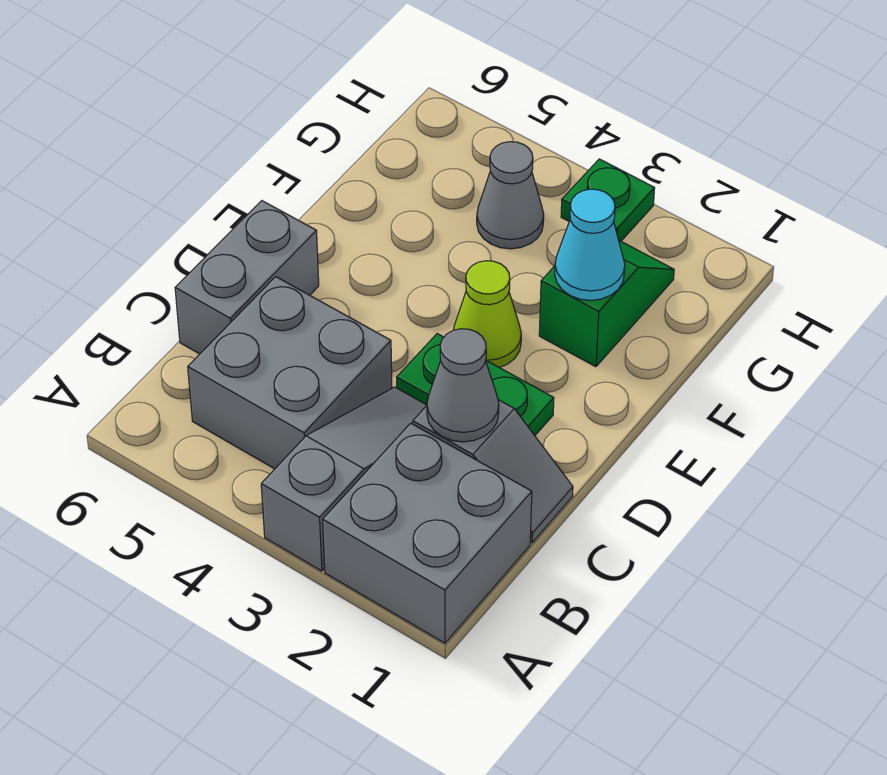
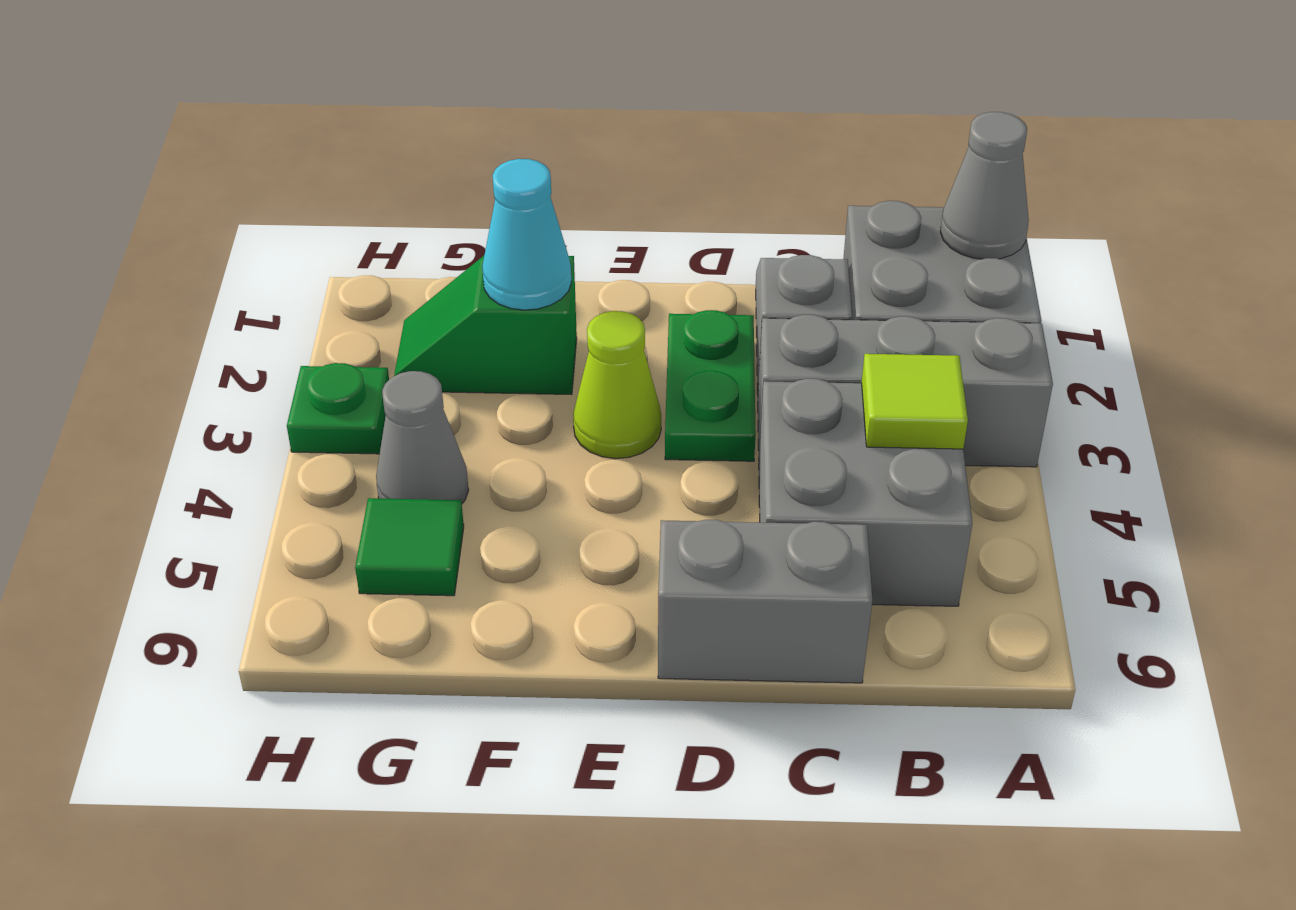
grey 1x3 slope [261,387,427,571] -> grey 1x3 brick [758,315,1053,467]
none -> lime 1x1 tile [862,354,968,449]
grey 1x1 cone [427,329,499,442] -> grey 1x1 cone moved to [940,112,1029,259]
none -> green 1x1 tile [355,498,464,596]

